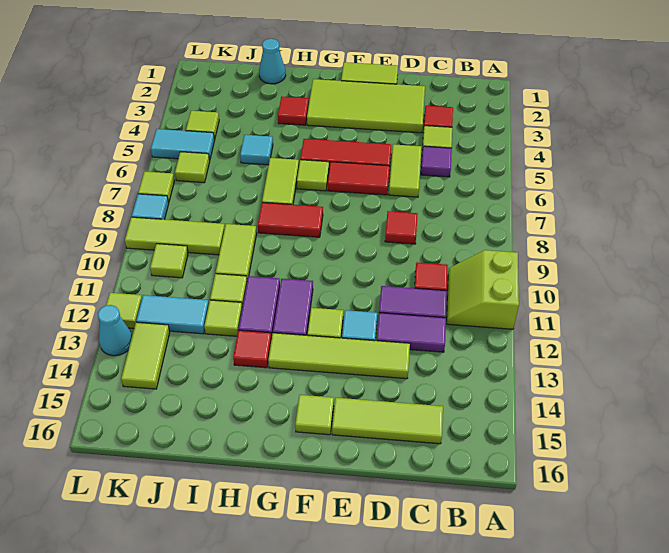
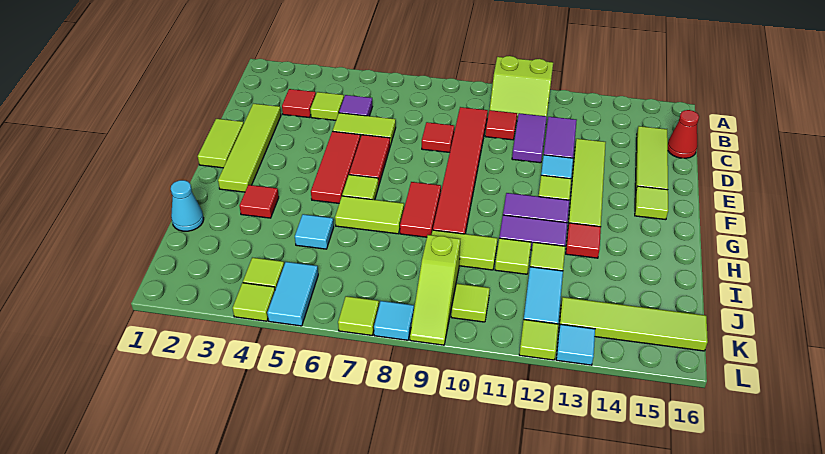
none -> red 1x6 tile [433,107,488,234]
none -> red 1x1 cone [668,110,699,158]
lime 2x4 tile [307,79,425,133] -> lime 1x4 tile [218,104,281,192]
lime 1x3 tile [125,217,225,255] -> lime 1x3 slope [410,235,460,345]
lime 1x1 tile [175,152,210,183] -> lime 1x1 tile moved to [233,283,275,321]
lime 1x2 tile [121,322,170,389] -> lime 1x4 tile [559,297,708,351]
cyan 1x1 cone [98,305,132,356] -> cyan 1x1 tile [556,324,595,365]

